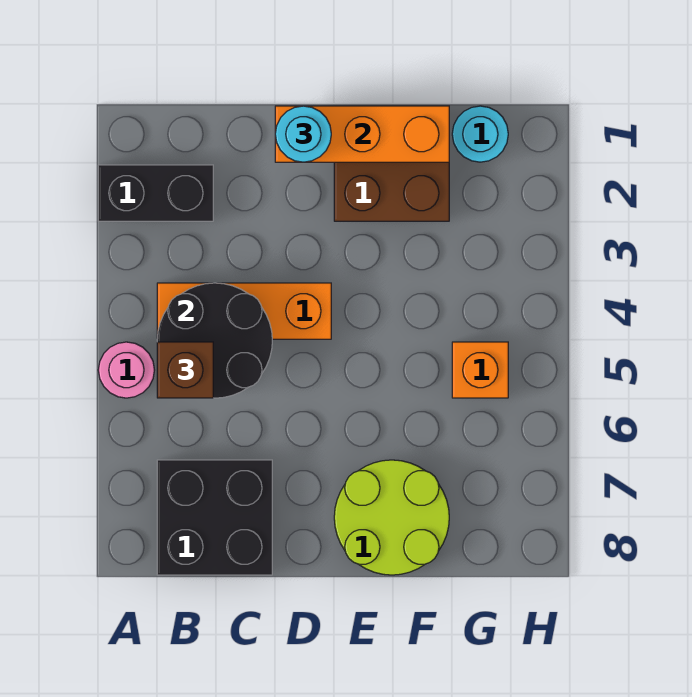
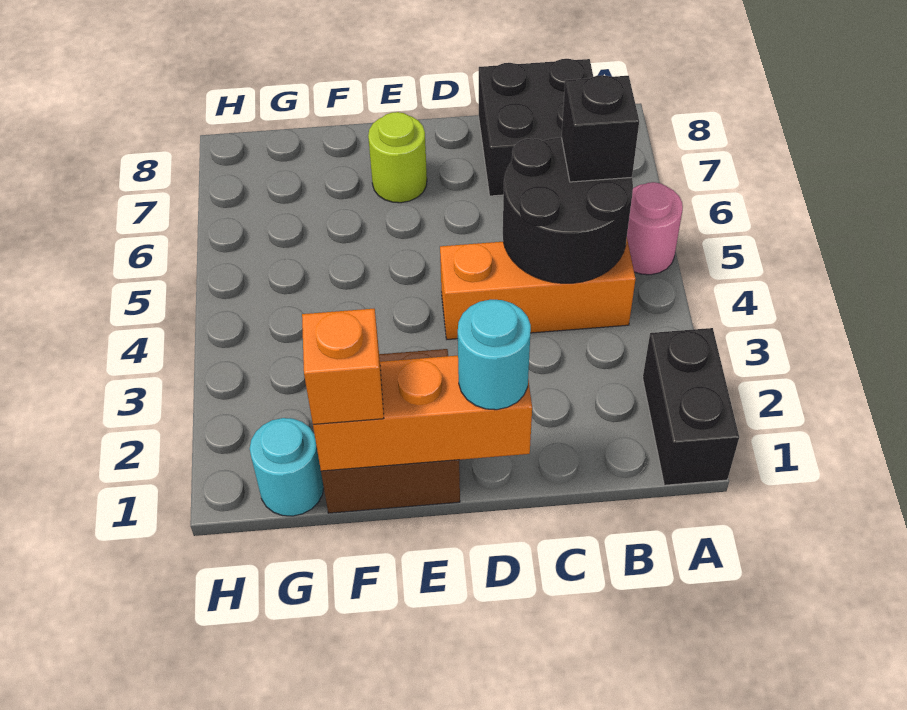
black 1x2 brick [98,165,213,221] -> black 1x2 brick turned to [643,328,739,485]
brown 1x1 brick [157,342,213,398] -> black 1x1 brick [561,75,639,182]
lime 2x2 round brick [334,460,449,575] -> lime 1x1 round brick [368,112,427,203]
orange 1x1 brick [452,342,508,398] -> orange 1x1 brick moved to [302,309,384,424]

